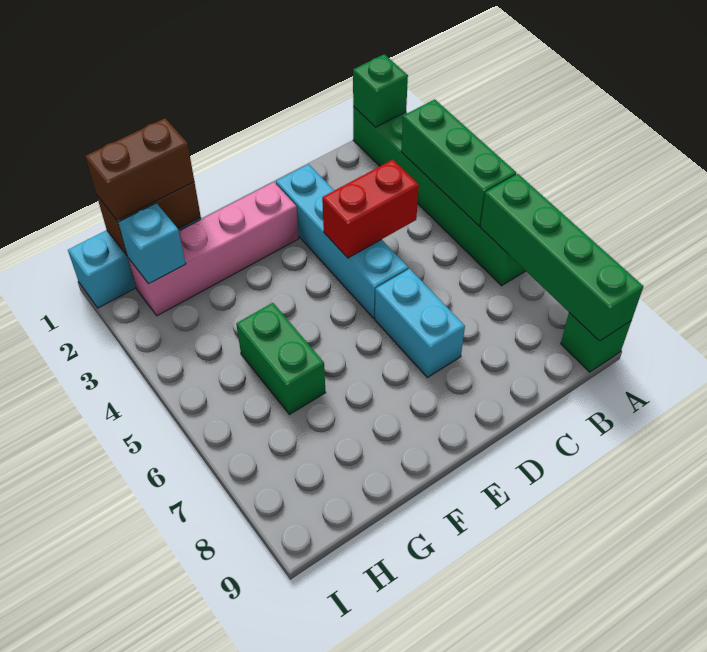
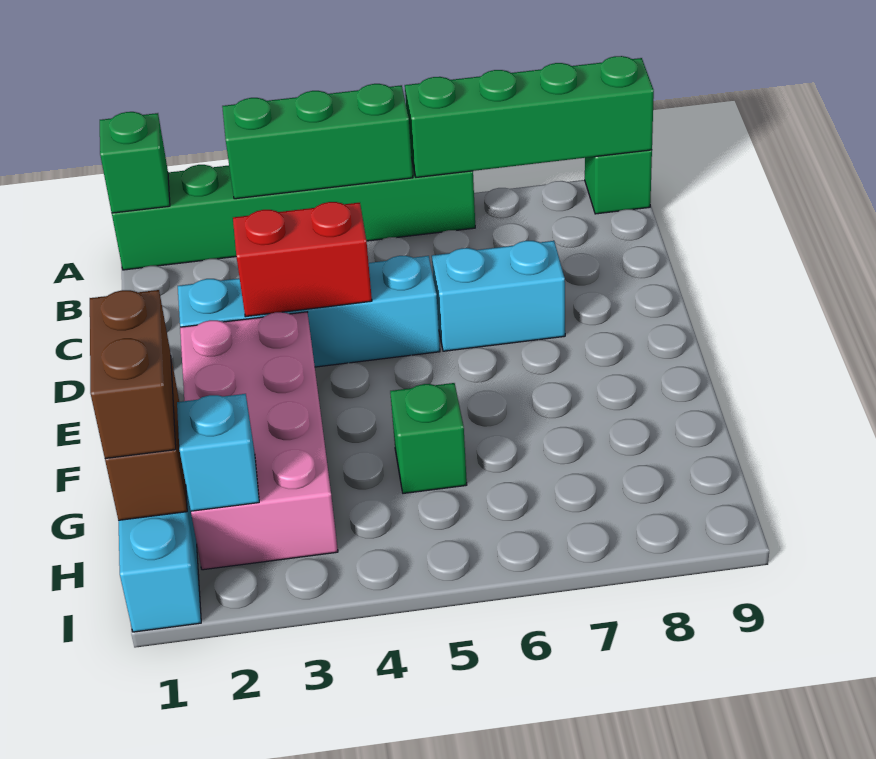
red 1x2 brick [322,160,419,258] -> red 1x2 brick turned to [233,202,372,317]
pink 1x4 brick [128,182,299,316] -> pink 2x4 brick [180,312,338,570]
green 1x2 brick [236,303,326,415] -> green 1x1 brick [390,383,467,493]

